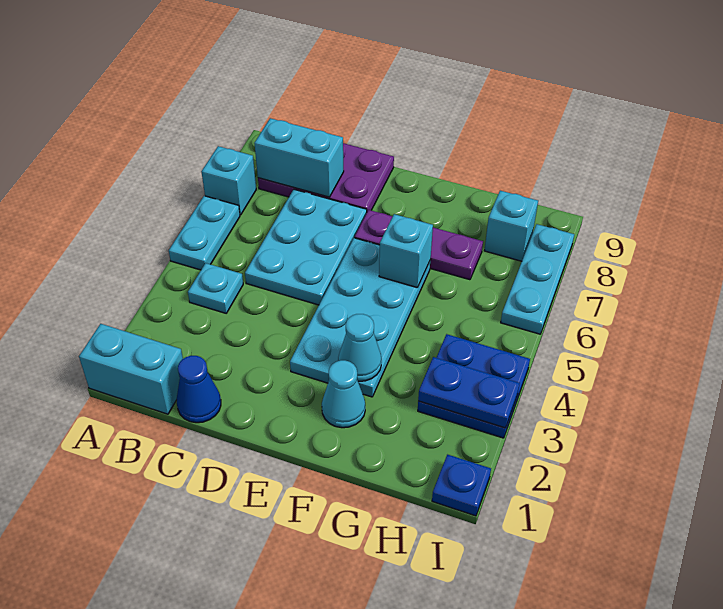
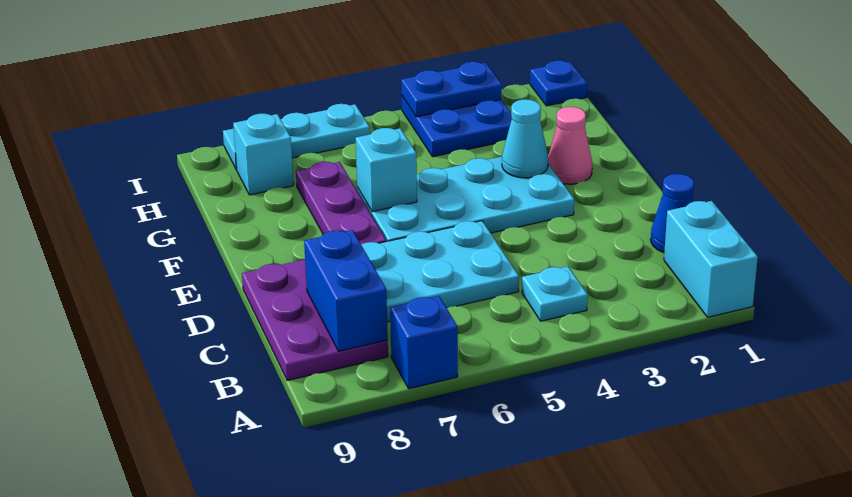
cyan 1x2 plate [169,196,240,270] -> none
cyan 1x1 brick [201,146,256,215] -> blue 1x1 brick [390,296,458,389]
cyan 1x2 brick [254,118,344,197] -> blue 1x2 brick [304,230,388,351]
cyan 1x1 cone [322,360,365,428] -> pink 1x1 cone [548,107,592,184]
blue 1x2 plate [418,357,520,428] -> blue 1x2 plate turned to [401,62,502,117]

